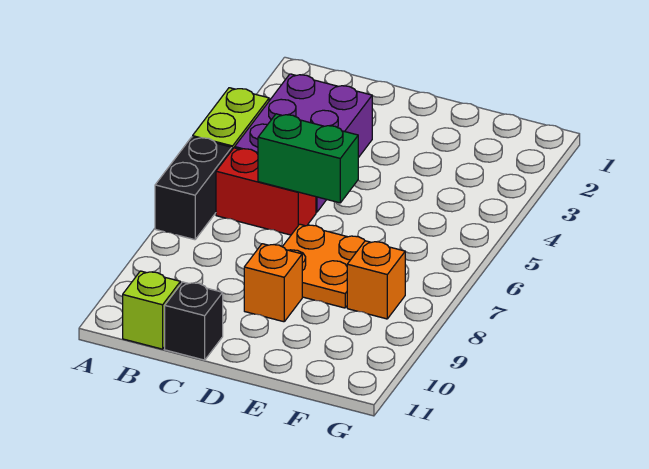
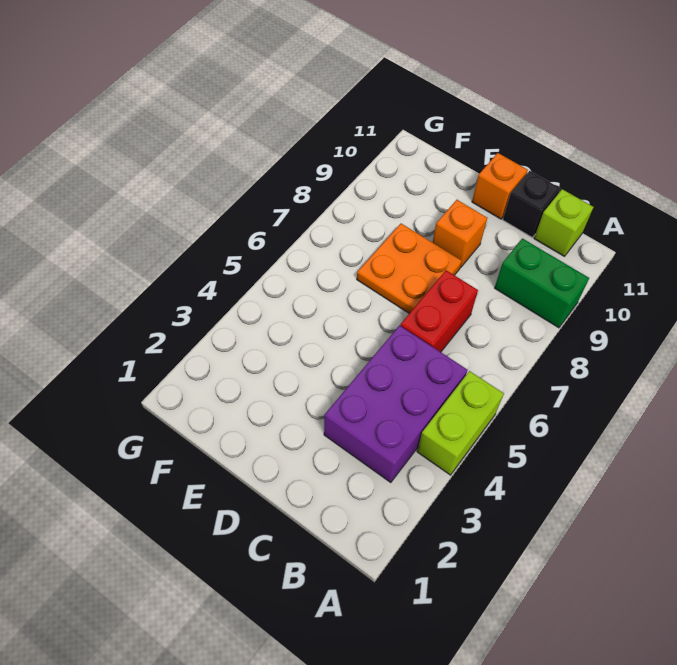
black 1x2 brick [155,137,232,240] -> none
red 1x2 brick [216,148,316,235] -> red 1x2 brick turned to [400,270,478,352]
green 1x2 brick [258,114,358,203] -> green 1x2 brick moved to [495,239,589,328]
orange 1x1 brick [347,241,405,319] -> orange 1x1 brick moved to [472,153,528,219]

